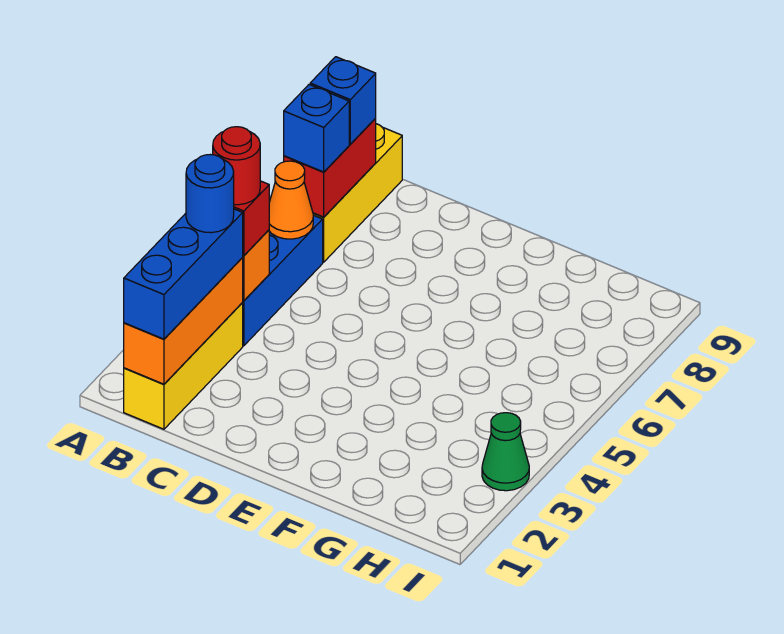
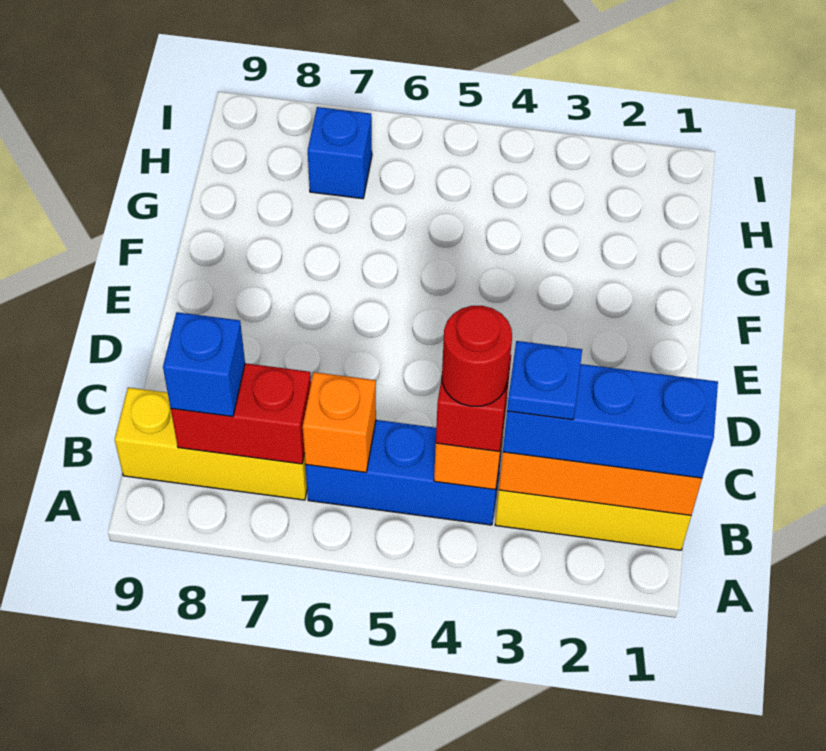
blue 1x1 round brick [186,154,234,233] -> blue 1x1 plate [507,341,582,420]
orange 1x1 cone [269,161,313,239] -> orange 1x1 brick [303,372,376,472]
blue 1x1 brick [284,85,349,172] -> blue 1x1 brick moved to [308,107,372,199]
green 1x1 cone [482,413,529,491] -> none

